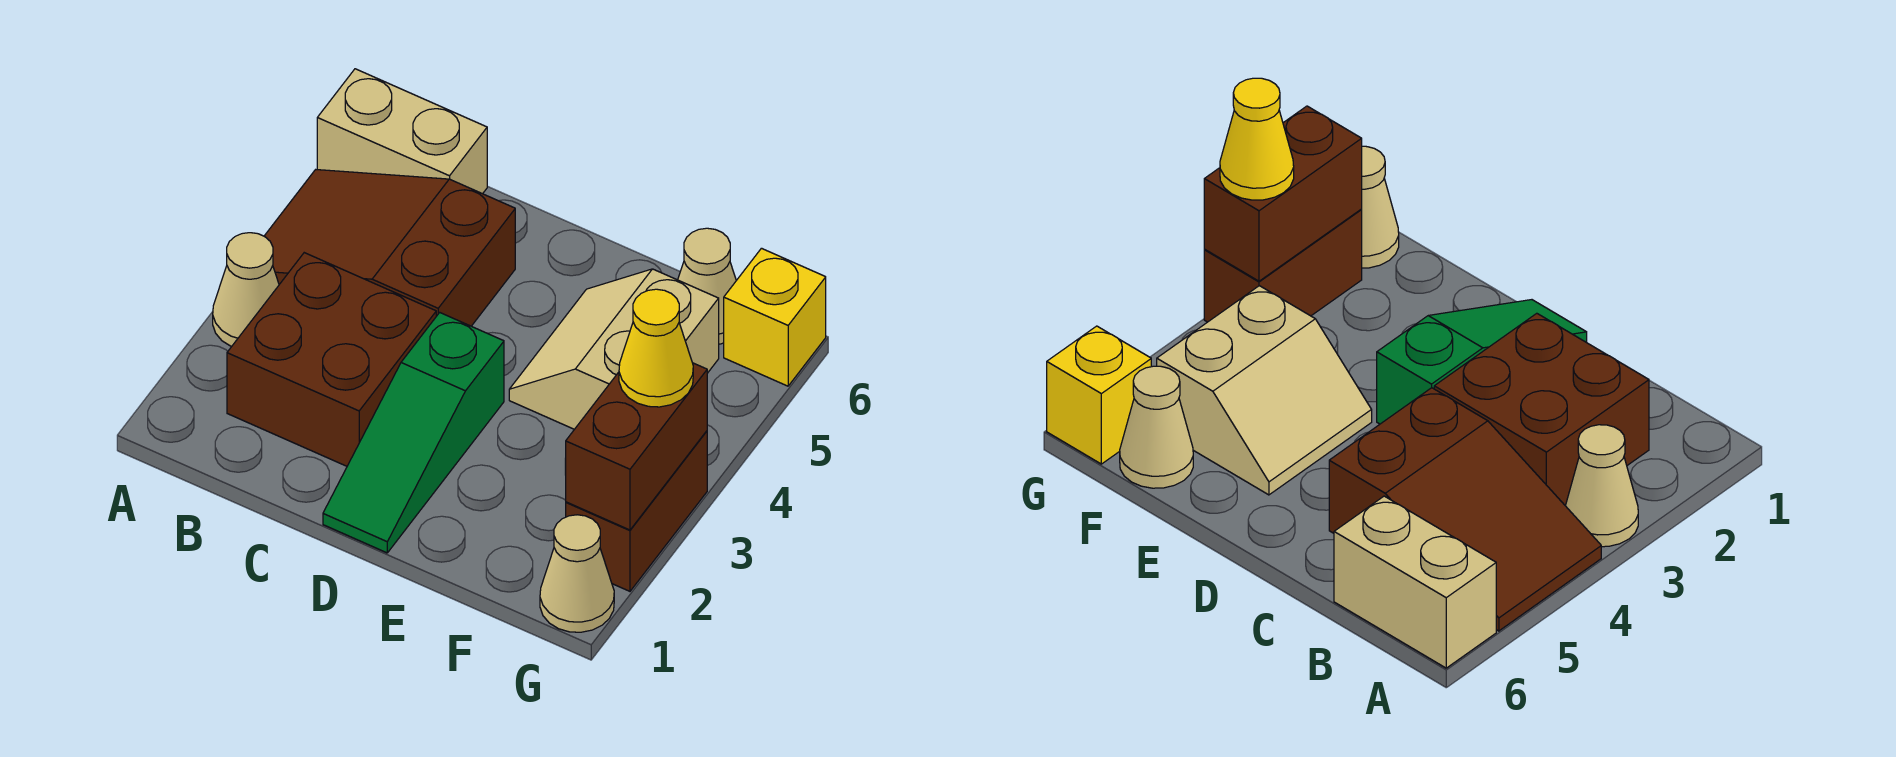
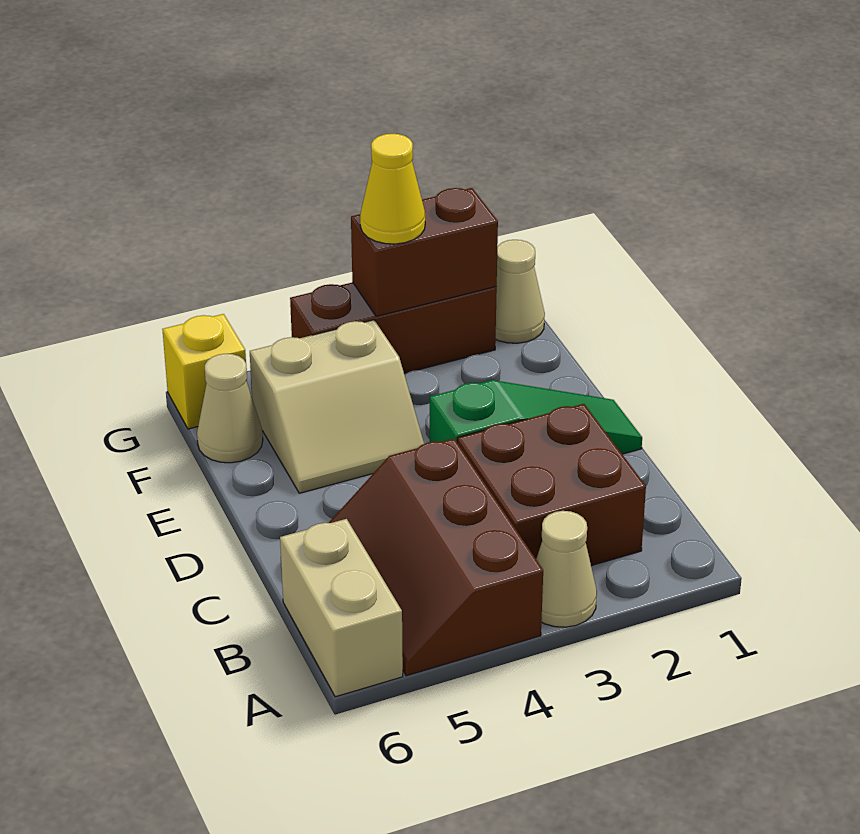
brown 2x3 slope [264,170,515,326] -> brown 2x3 slope turned to [329,439,543,676]
brown 1x2 brick [566,431,707,591] -> brown 1x3 brick [290,282,497,373]

